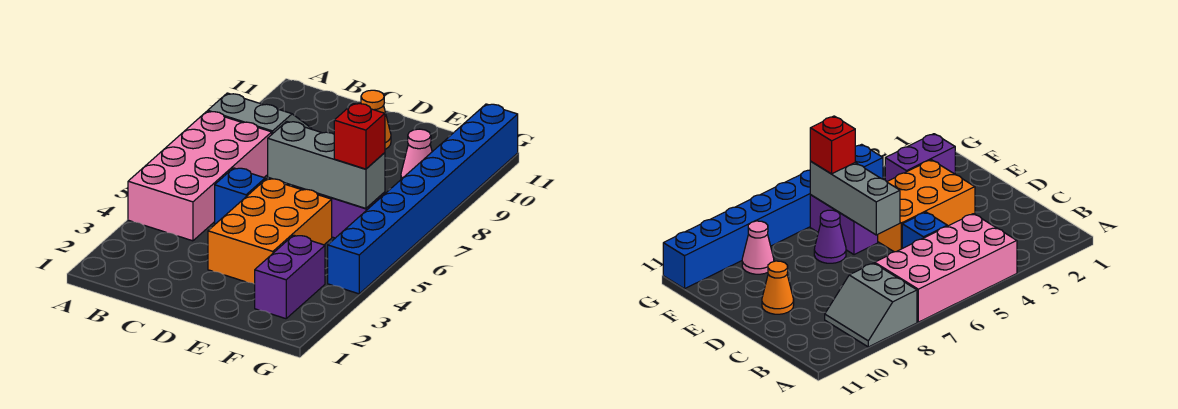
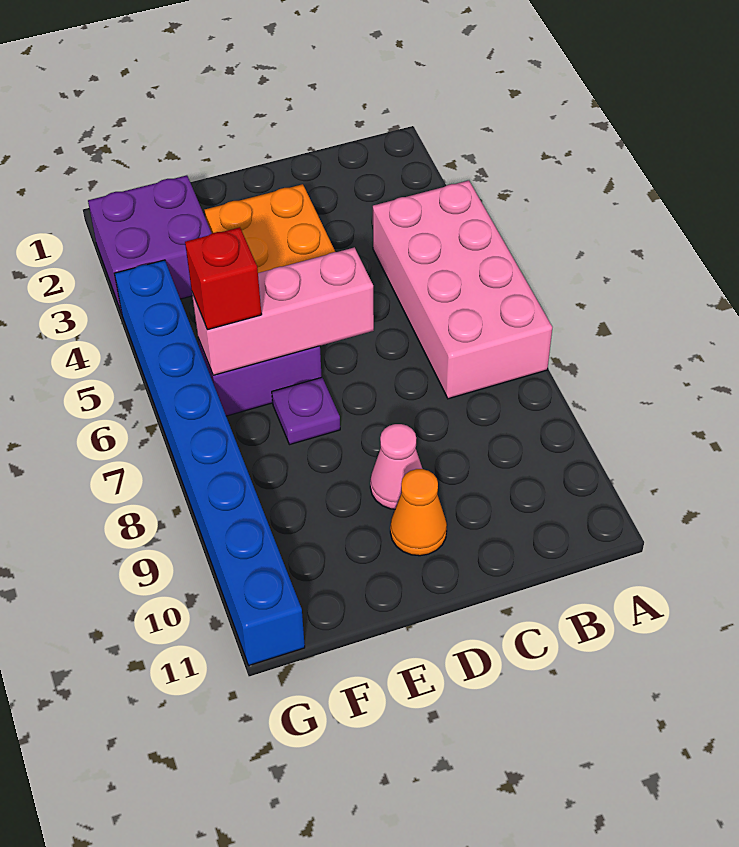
grey 2x2 slope [208,93,312,134] -> none
blue 1x1 brick [215,168,265,224] -> none
grey 1x3 brick [268,122,385,209] -> pink 1x3 brick [192,247,374,375]
purple 1x1 cone [814,210,846,263] -> purple 1x1 plate [272,377,340,445]
purple 1x2 brick [255,235,325,319] -> purple 2x2 brick [88,175,212,313]
pink 1x1 cone [401,129,432,179] -> pink 1x1 cone moved to [370,424,422,509]

